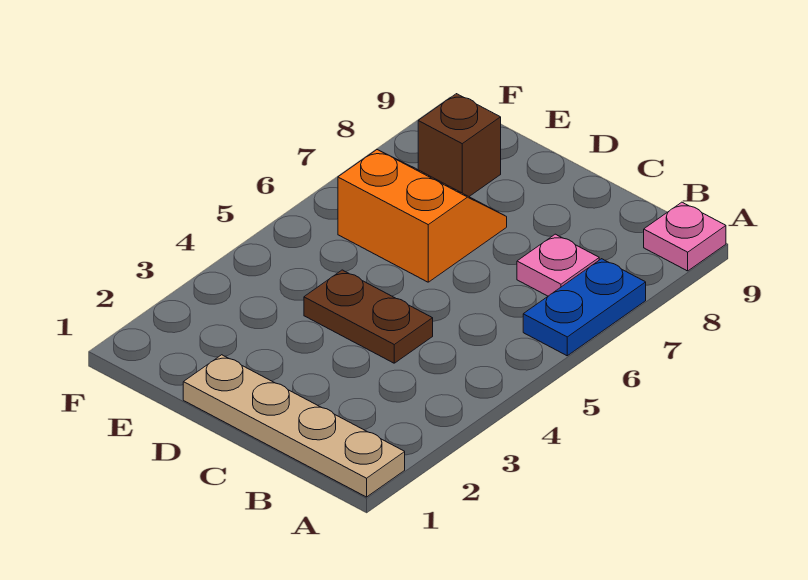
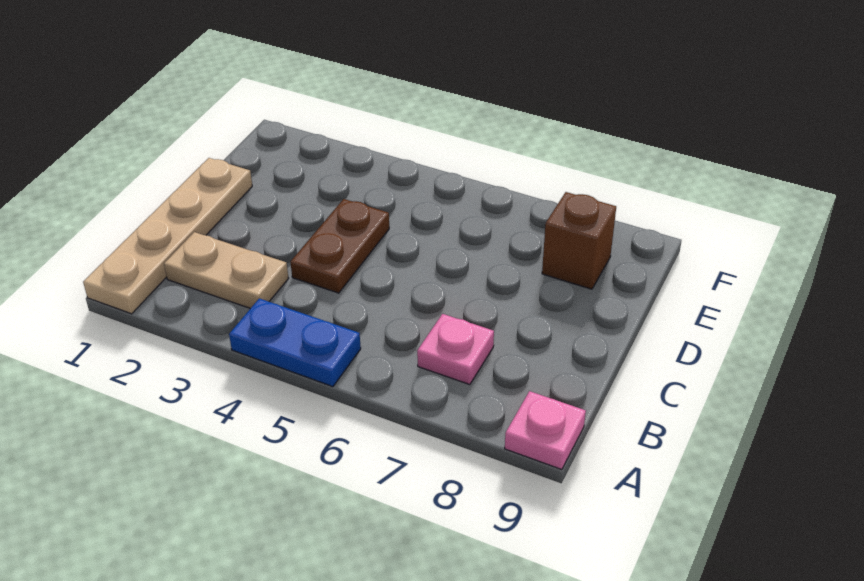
blue 1x2 plate [523,259,646,356] -> blue 1x2 plate moved to [229,298,361,387]
none -> tan 1x2 plate [164,232,289,308]
orange 2x2 slope [338,150,507,282] -> none

